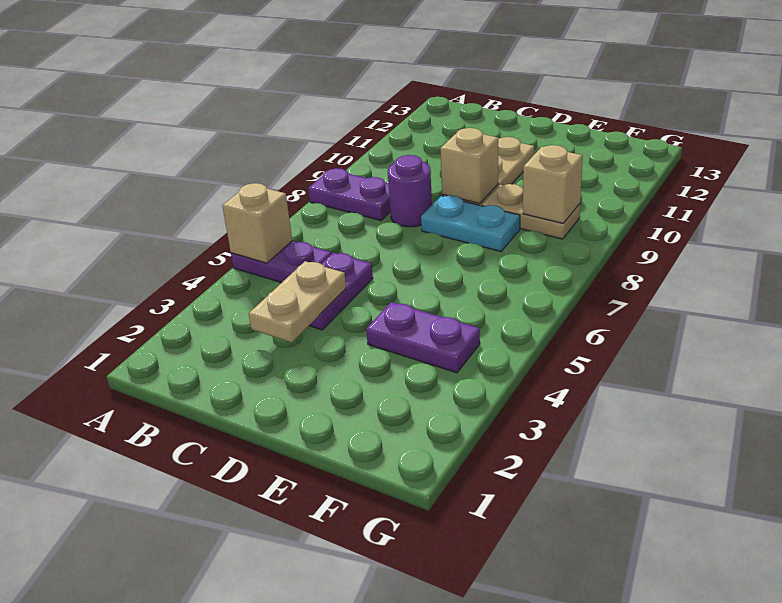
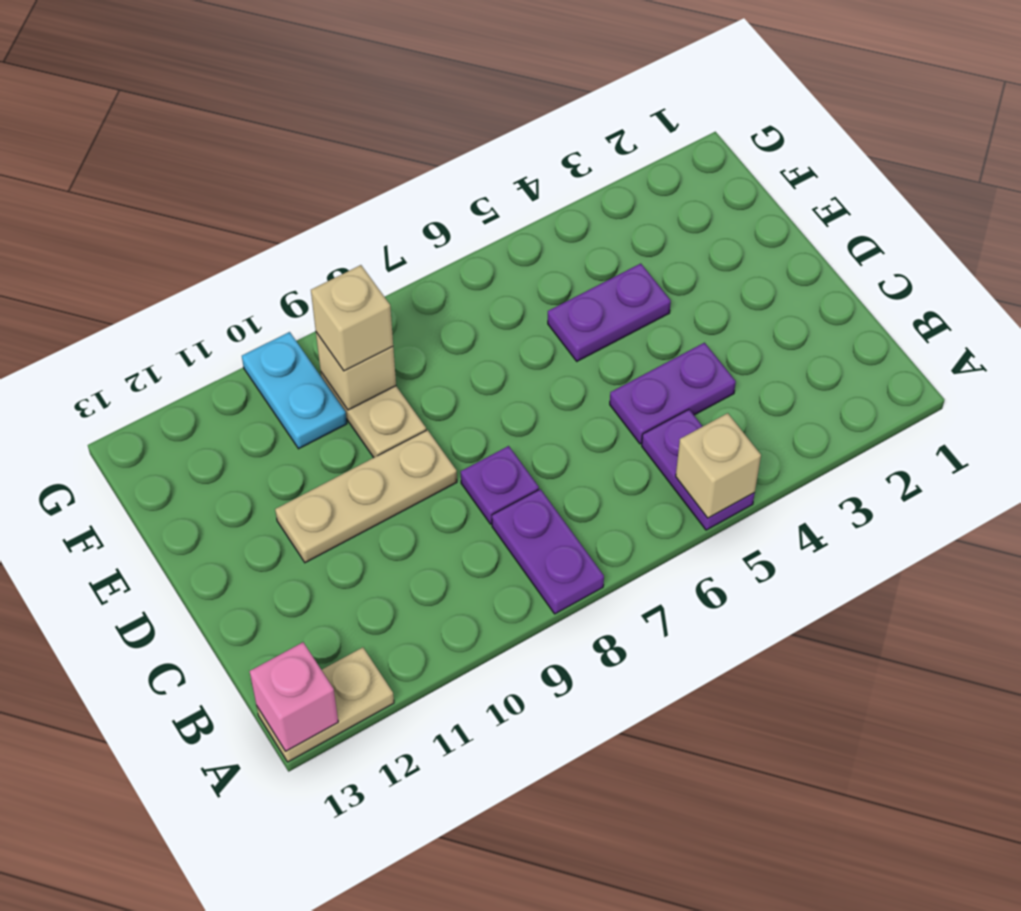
none -> pink 1x1 brick [250,642,338,751]
tan 1x2 plate [249,261,346,342] -> tan 1x2 plate moved to [257,647,394,762]
purple 1x1 round brick [388,155,432,227] -> purple 1x1 plate [461,446,539,524]
cyan 1x2 plate [421,195,520,251] -> cyan 1x2 plate moved to [242,332,347,449]
tan 1x1 brick [440,128,498,203] -> tan 1x1 brick moved to [311,265,393,371]
purple 1x2 plate [366,302,480,373] -> purple 1x2 plate turned to [548,263,671,361]

